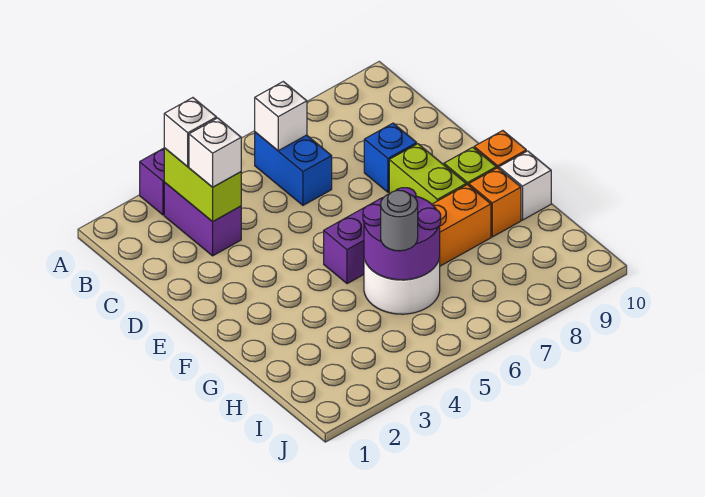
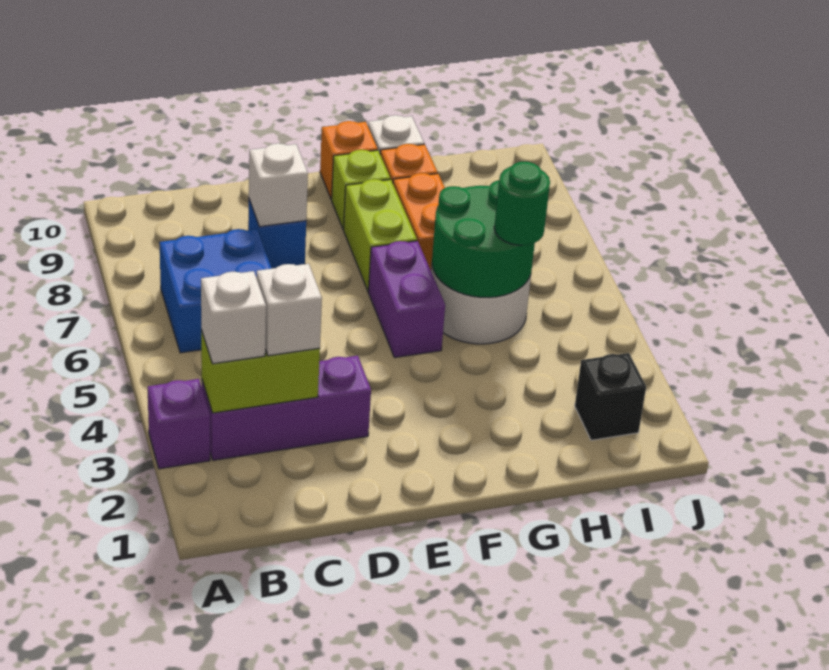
purple 1x2 brick [164,182,241,256] -> purple 1x3 brick [202,356,371,460]
blue 1x2 brick [255,132,332,205] -> blue 2x2 brick [160,229,272,353]
white 1x1 brick [255,82,307,151] -> white 1x1 brick moved to [249,143,308,227]
lime 1x2 brick [389,144,466,204] -> lime 1x2 brick turned to [344,179,417,292]
purple 2x2 round brick [363,188,441,280] -> green 2x2 round brick [432,180,535,297]
grey 1x1 round brick [381,190,418,251] -> green 1x1 round brick [494,162,550,245]
none -> black 1x1 brick [575,353,646,440]

